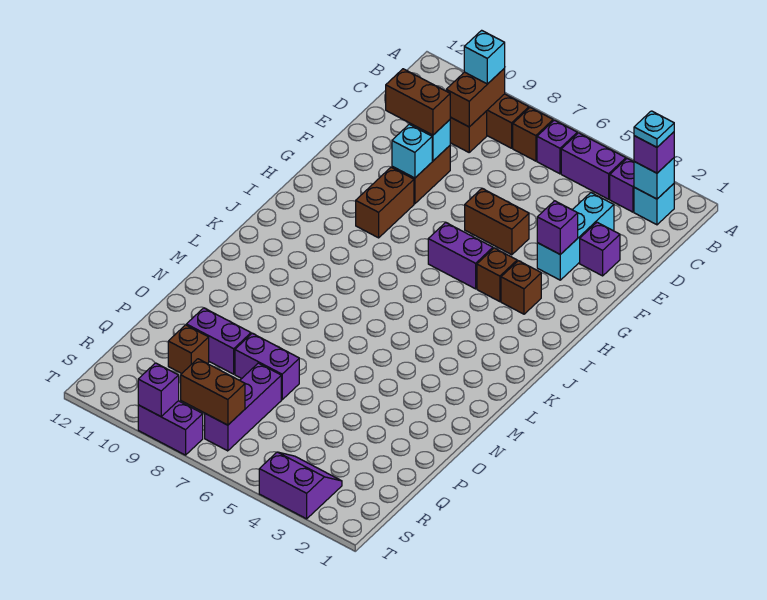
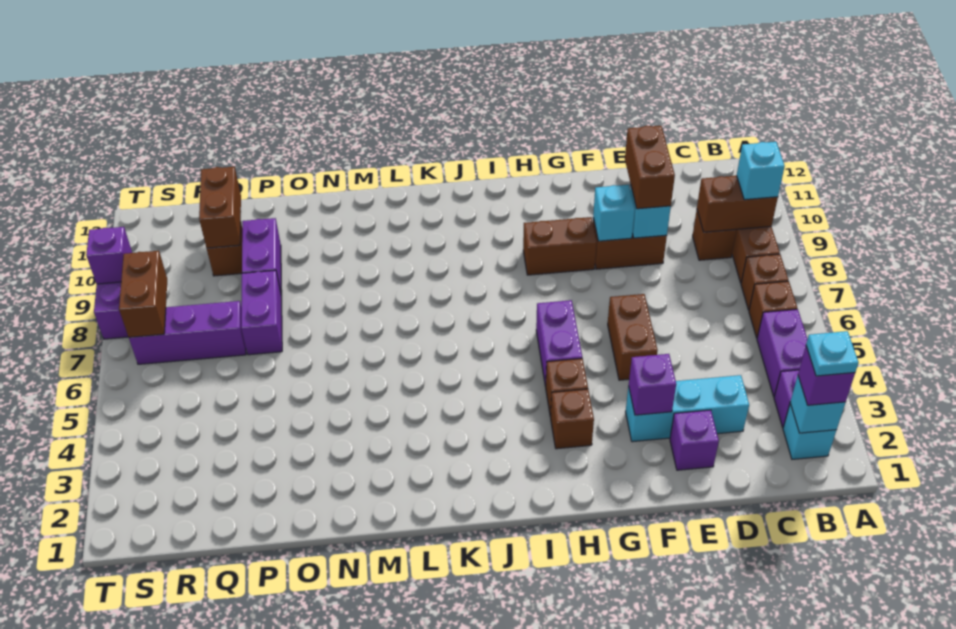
purple 1x1 brick [537,120,577,174] -> brown 1x1 brick [749,281,797,338]
none -> brown 1x2 brick [199,167,241,248]
purple 2x2 slope [259,452,342,519] -> none

